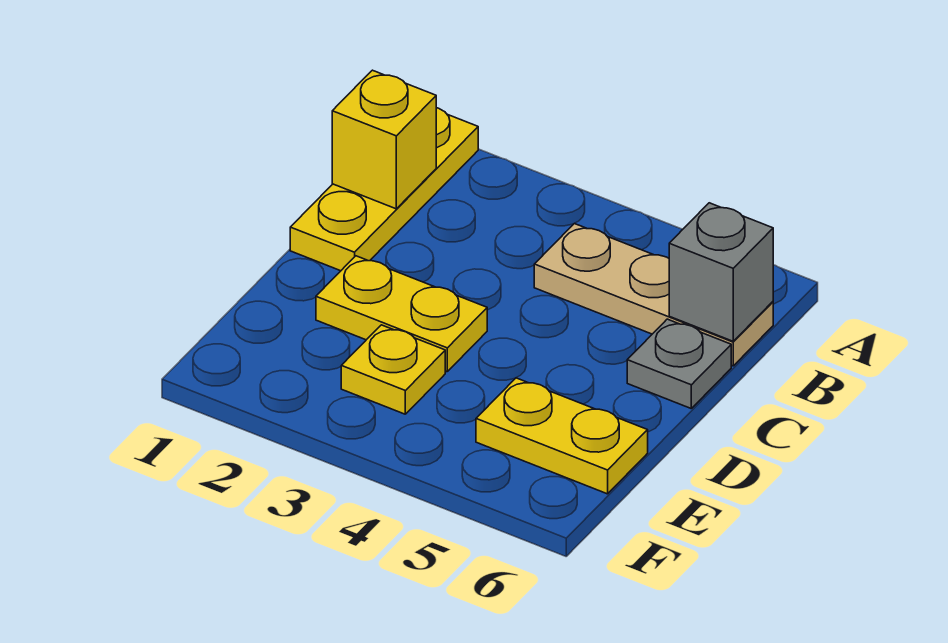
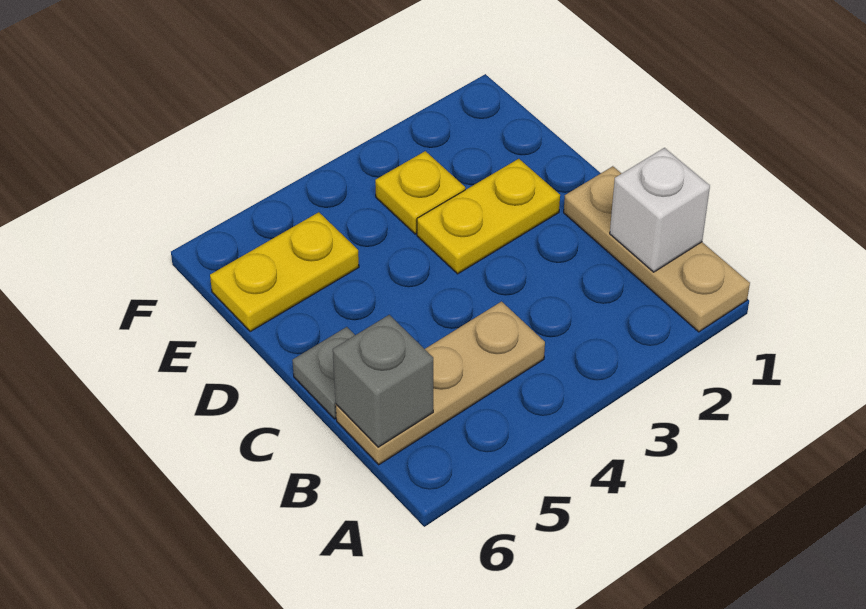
yellow 1x3 plate [290,108,478,271] -> tan 1x3 plate [564,166,750,332]
yellow 1x1 brick [332,70,436,209] -> white 1x1 brick [610,148,710,272]

